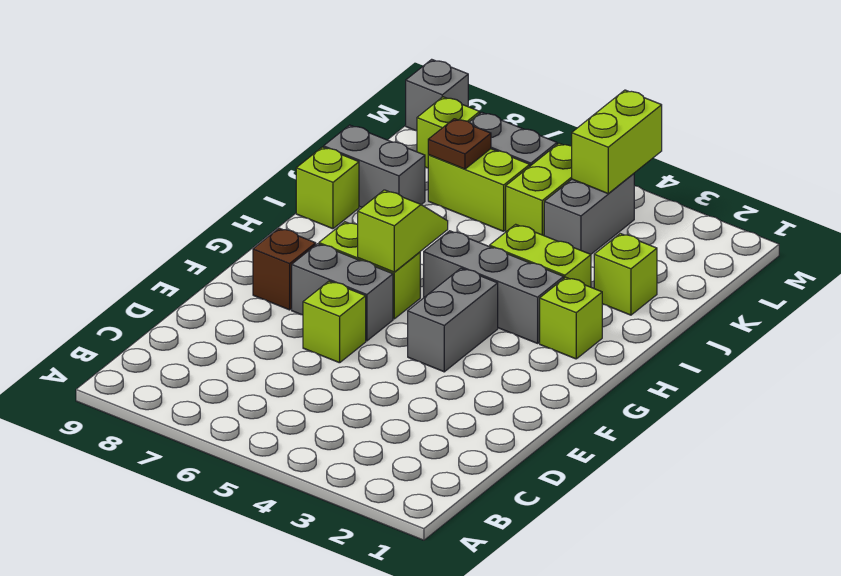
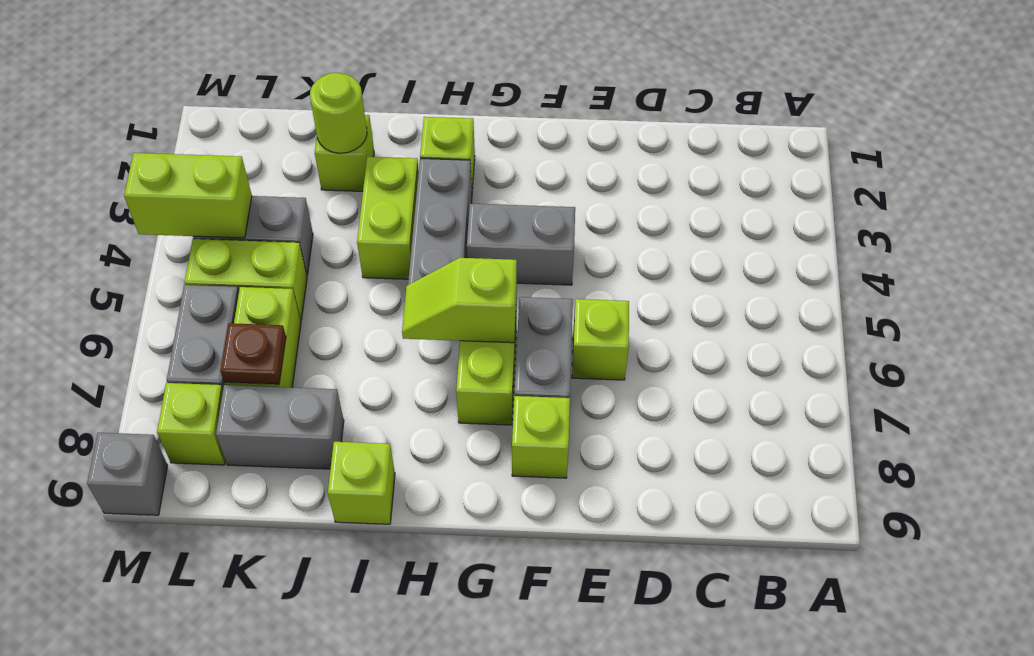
brown 1x1 brick [253,228,316,310] -> lime 1x1 brick [512,396,570,478]
none -> lime 1x1 round brick [310,73,367,153]
grey 1x2 brick [324,125,425,207] -> grey 1x2 brick turned to [216,385,344,469]

